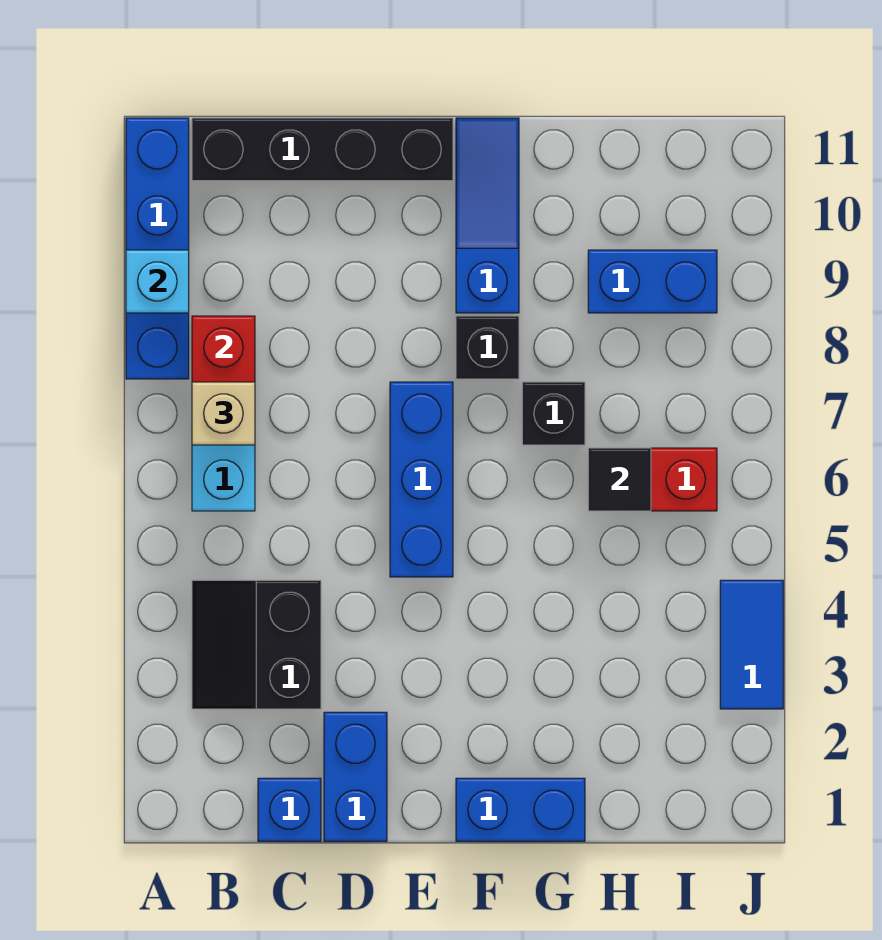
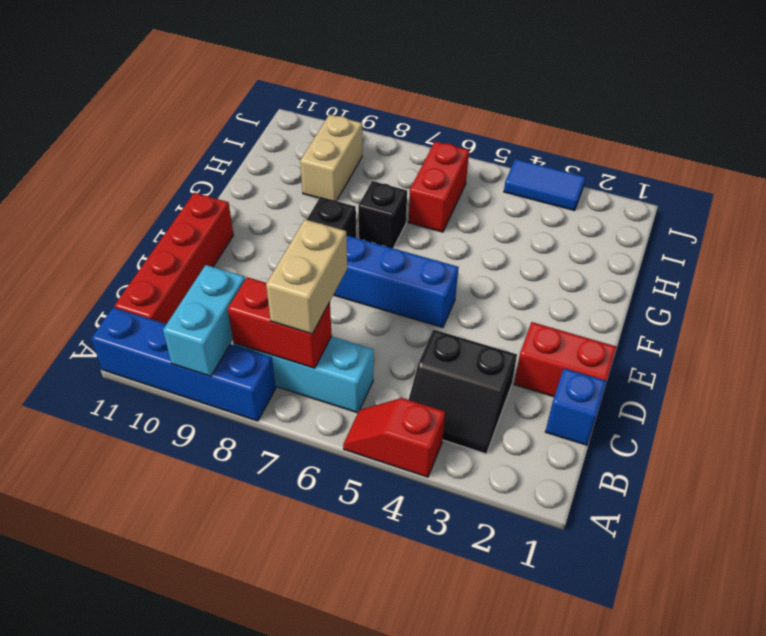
none -> red 1x2 slope [343,398,445,477]
cyan 1x1 brick [126,250,189,313] -> cyan 1x2 brick [163,265,245,376]
tan 1x1 brick [192,382,255,445] -> tan 1x2 brick [266,220,347,334]
black 1x4 brick [192,118,453,181] -> red 1x4 brick [114,193,233,324]
blue 1x2 brick [324,712,387,841] -> red 1x2 brick [514,322,616,397]
blue 1x2 brick [456,778,585,841] -> none
blue 1x3 slope [456,118,519,313] -> none
black 1x1 tile [588,448,651,511] -> none
blue 1x2 brick [588,250,717,313] -> tan 1x2 brick [300,115,362,201]

